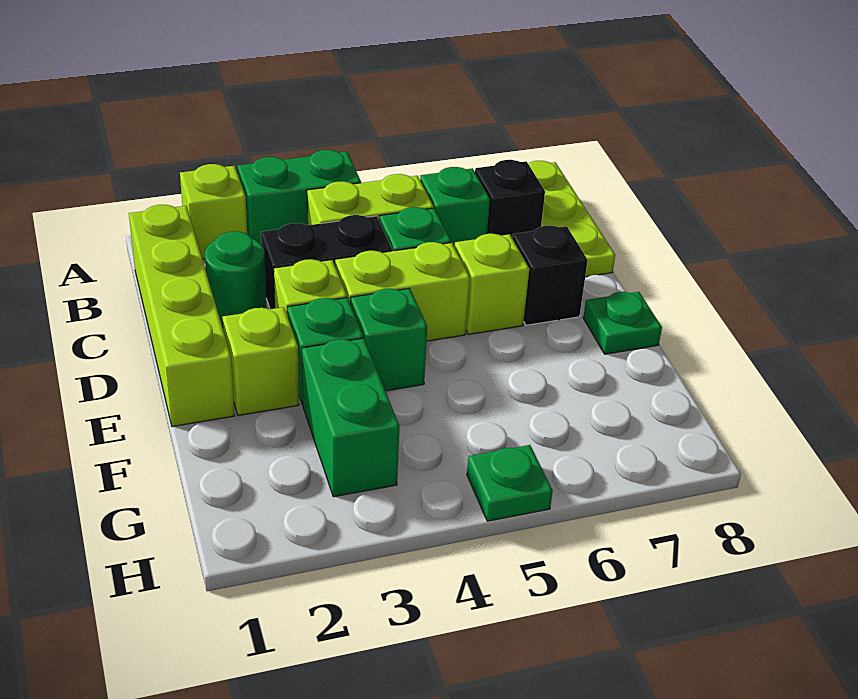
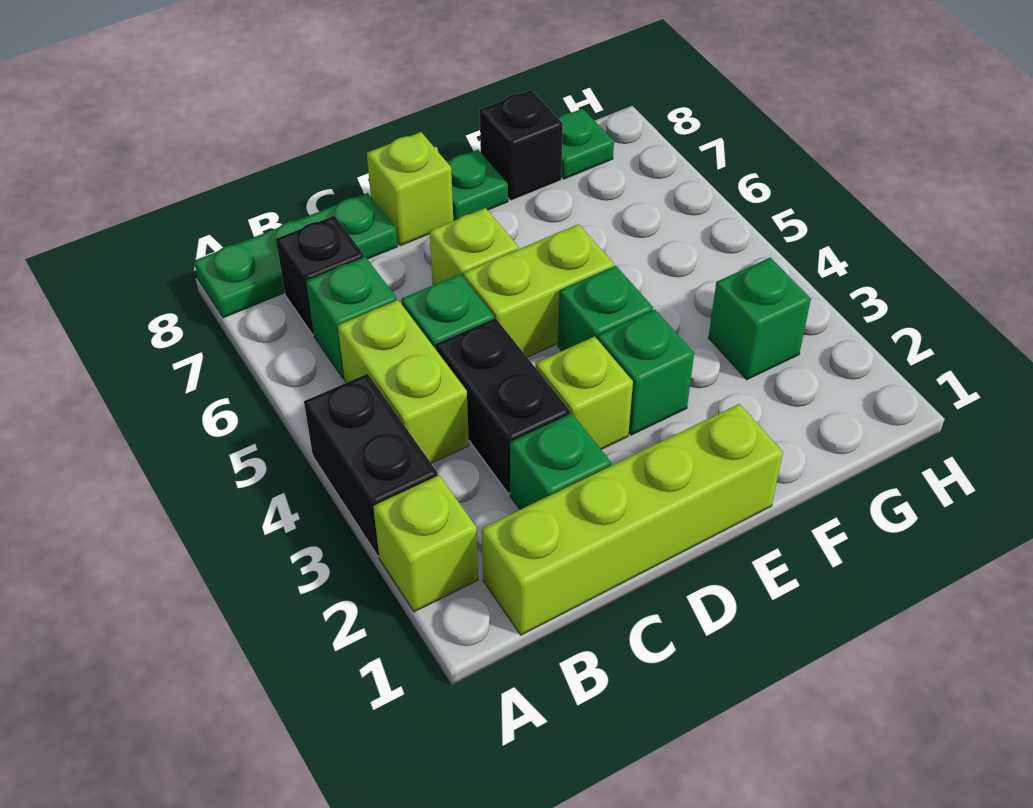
green 1x2 brick [238,150,361,244] -> black 1x2 brick [304,374,438,556]
lime 1x3 plate [528,161,615,277] -> green 1x3 plate [194,193,398,318]
green 1x1 round brick [205,231,266,327] -> green 1x1 brick [510,413,611,510]
lime 1x2 brick [335,242,470,341] -> lime 1x2 brick turned to [463,224,614,357]
black 1x1 brick [512,225,588,325] -> black 1x1 brick moved to [480,90,563,201]
lime 1x1 brick [222,307,299,416] -> lime 1x1 brick moved to [367,132,453,246]
green 1x2 brick [302,338,400,497] -> green 1x1 brick [708,258,811,380]
green 1x1 plate [467,445,553,521] -> green 1x1 plate moved to [558,109,614,179]

